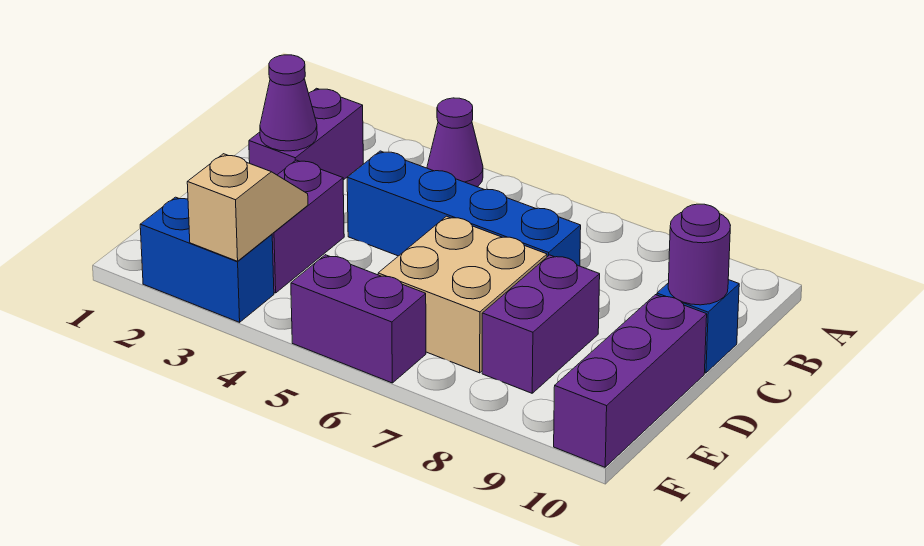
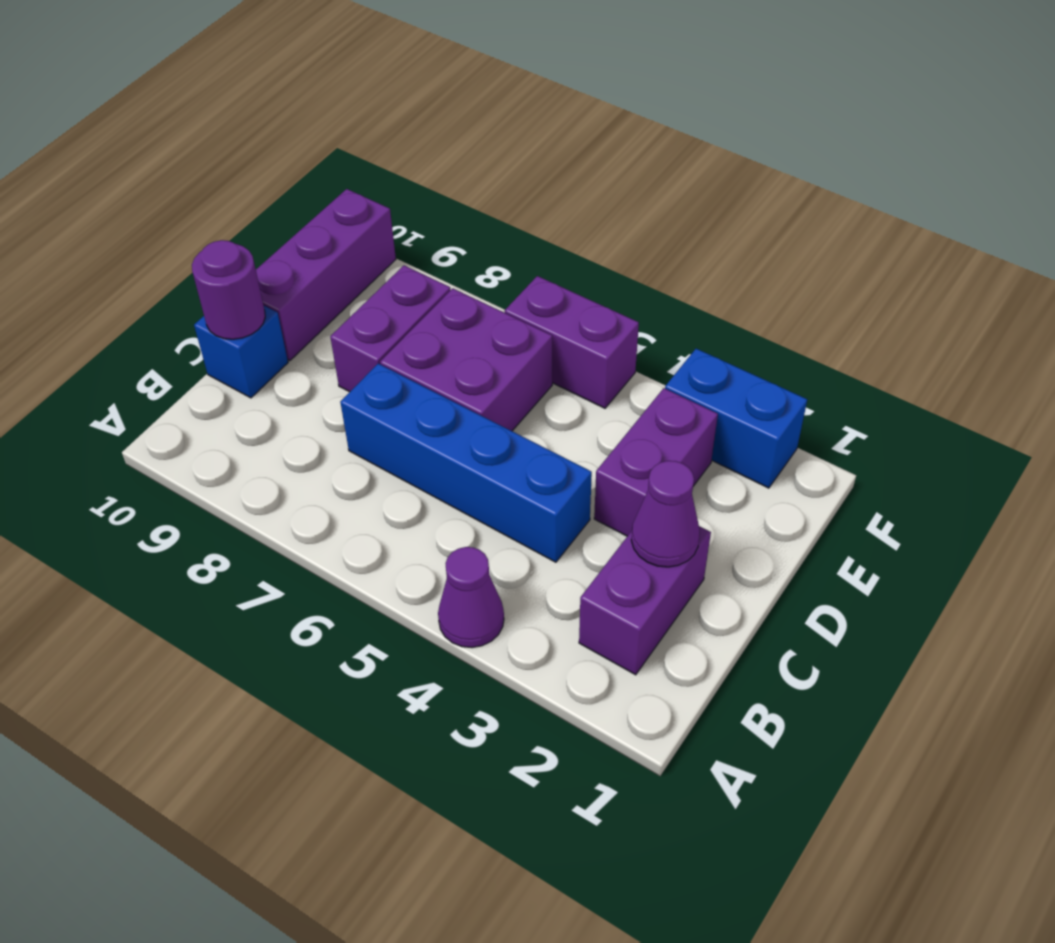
tan 2x2 brick [378,216,547,373] -> purple 2x2 brick [380,288,552,431]
tan 1x2 slope [187,154,308,261] -> none

